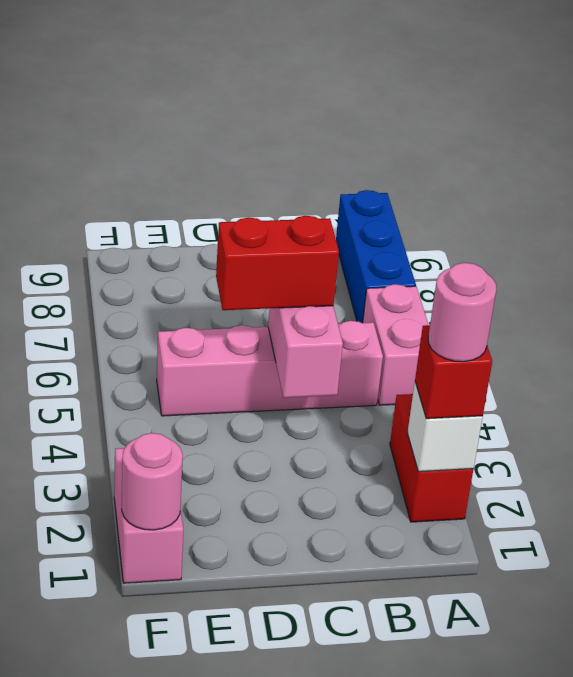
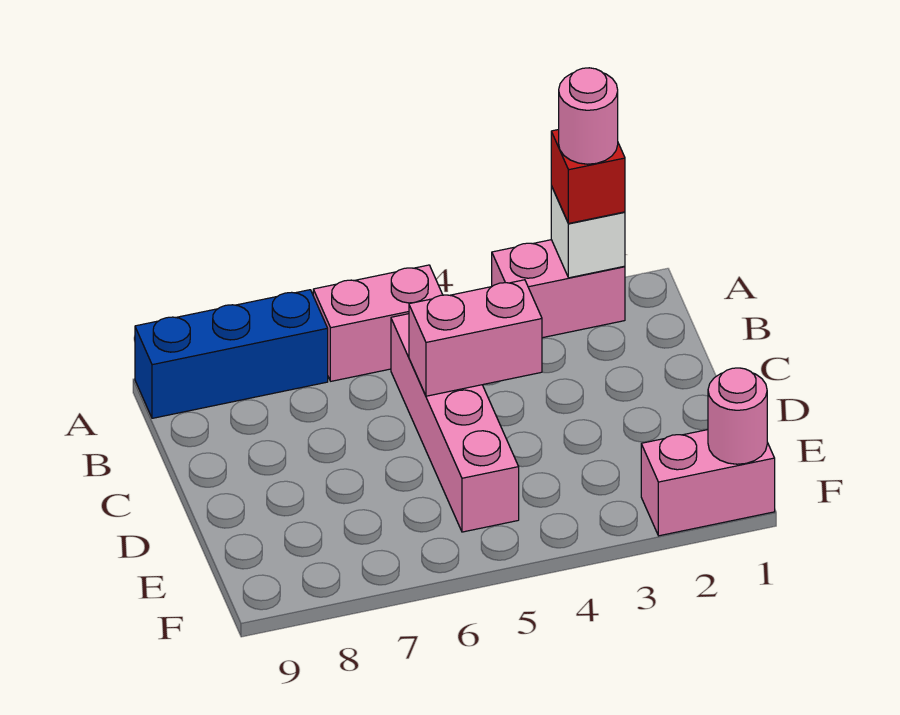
red 1x2 brick [390,394,473,522] -> pink 1x2 brick [492,240,625,338]
red 1x2 brick [216,216,339,310] -> none

